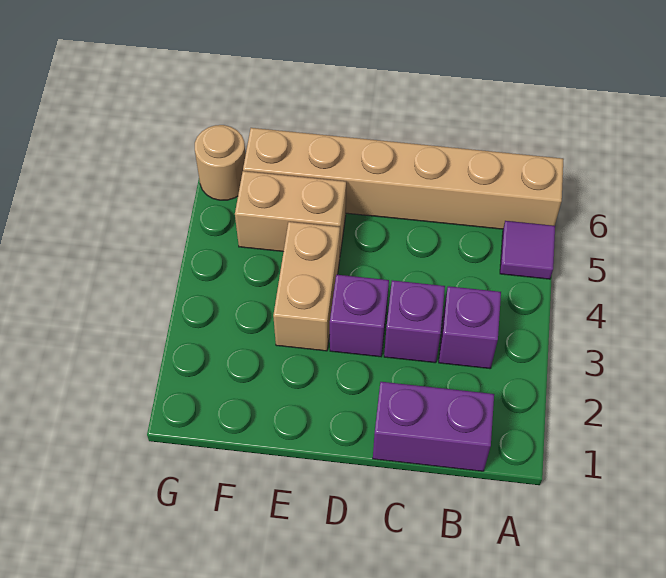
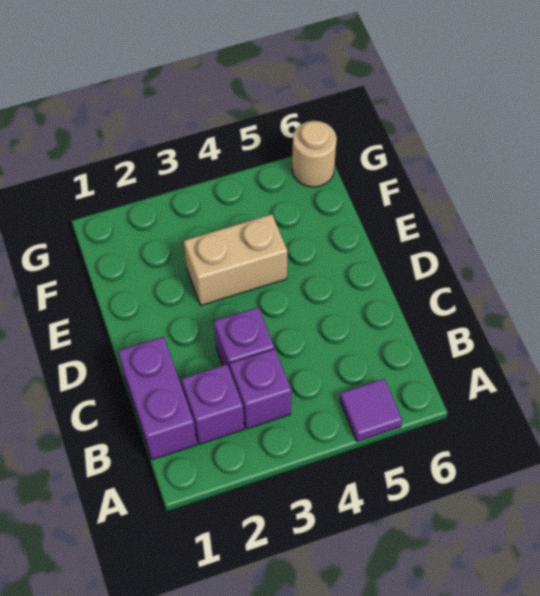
tan 1x6 brick [243,128,564,229] -> none
purple 1x1 brick [330,275,389,357] -> purple 1x1 brick moved to [182,364,244,444]
tan 1x2 brick [235,171,346,254] -> none

